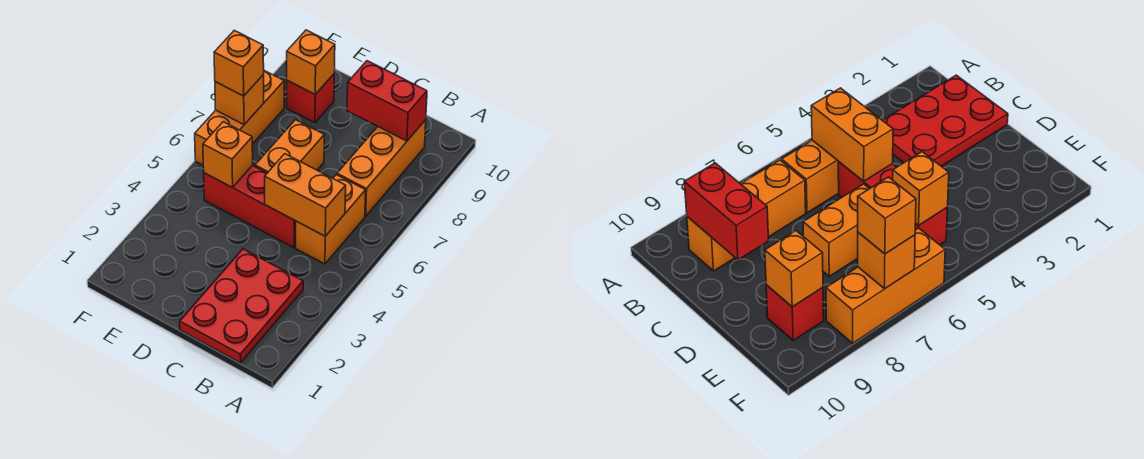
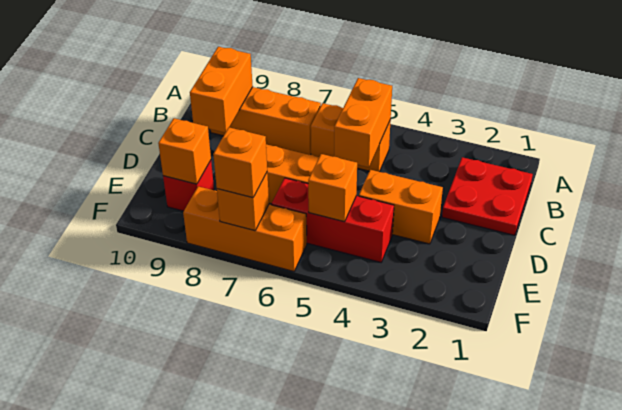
red 2x3 plate [180,249,303,363] -> red 2x2 plate [442,157,533,235]
red 1x2 brick [347,61,427,141] -> orange 1x2 brick [190,47,253,133]
red 1x3 brick [204,165,296,248] -> red 1x3 brick turned to [272,178,394,262]
none -> orange 1x2 brick [359,170,443,244]

